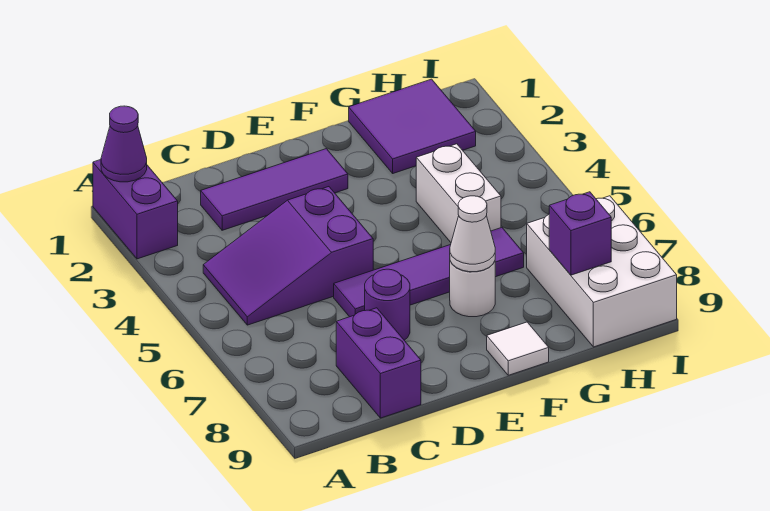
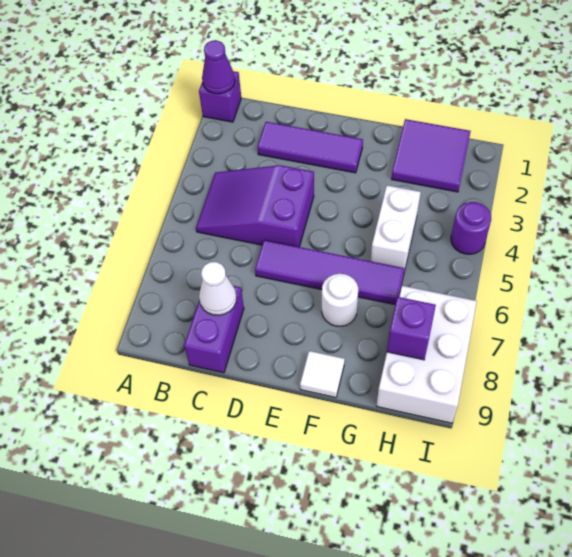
purple 1x2 brick [93,160,178,259] -> purple 1x1 brick [199,71,241,122]
purple 1x1 round brick [365,269,410,340] -> purple 1x1 round brick moved to [451,202,491,254]
white 1x1 cone [450,196,495,272] -> white 1x1 cone moved to [199,262,237,315]

